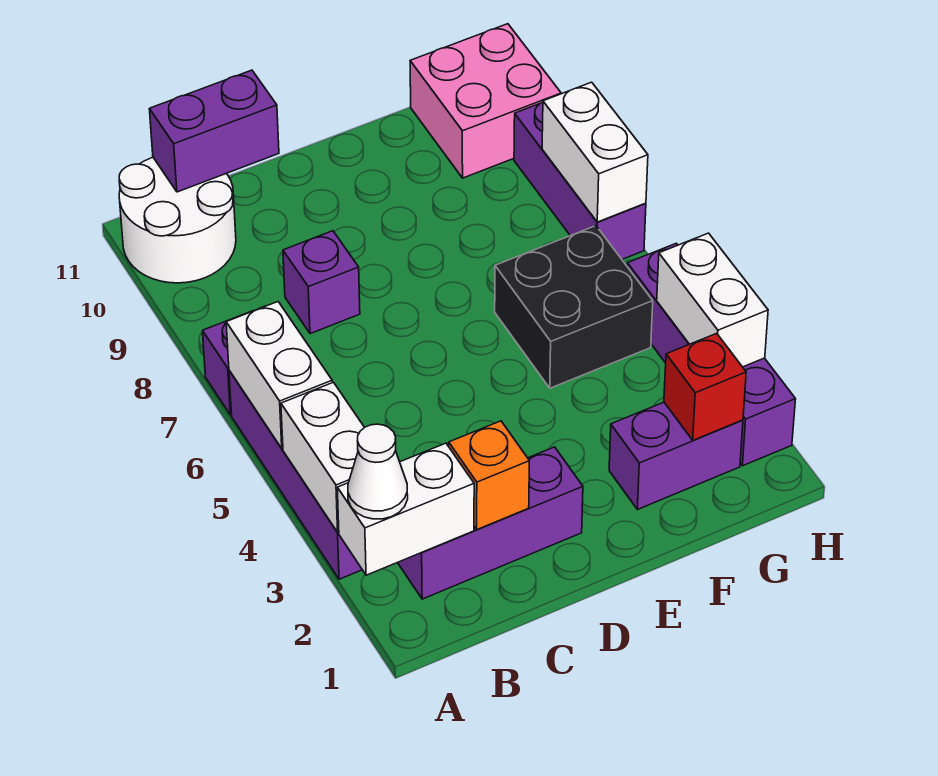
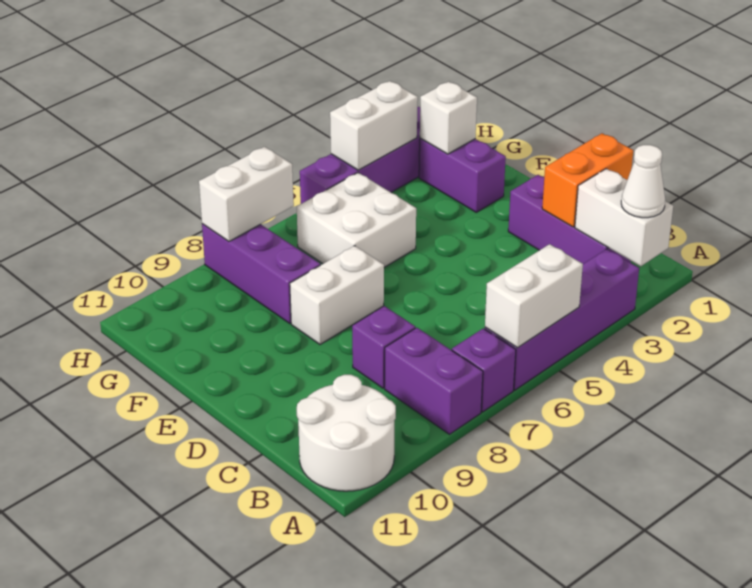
white 1x2 brick [281,382,365,532] -> white 1x2 brick moved to [290,246,384,345]
purple 1x2 brick [149,70,279,192] -> purple 1x2 brick moved to [385,328,483,434]
orange 1x1 brick [449,421,529,529] -> orange 1x2 brick [542,133,633,227]
black 2x2 brick [495,226,653,388] -> white 2x2 brick [297,173,416,267]
red 1x1 brick [664,333,746,440] -> white 1x1 brick [420,82,477,154]
pink 2x2 brick [410,24,561,178] -> none
purple 1x3 brick [514,102,646,259] -> purple 1x3 brick turned to [202,224,320,323]

